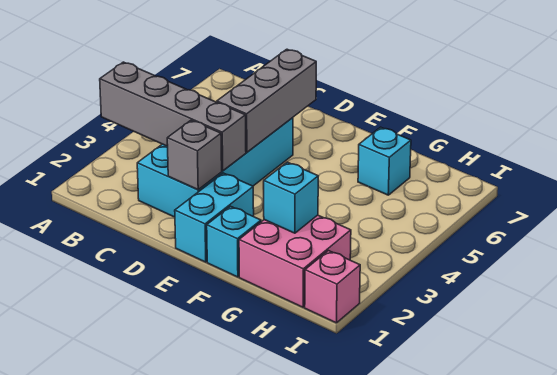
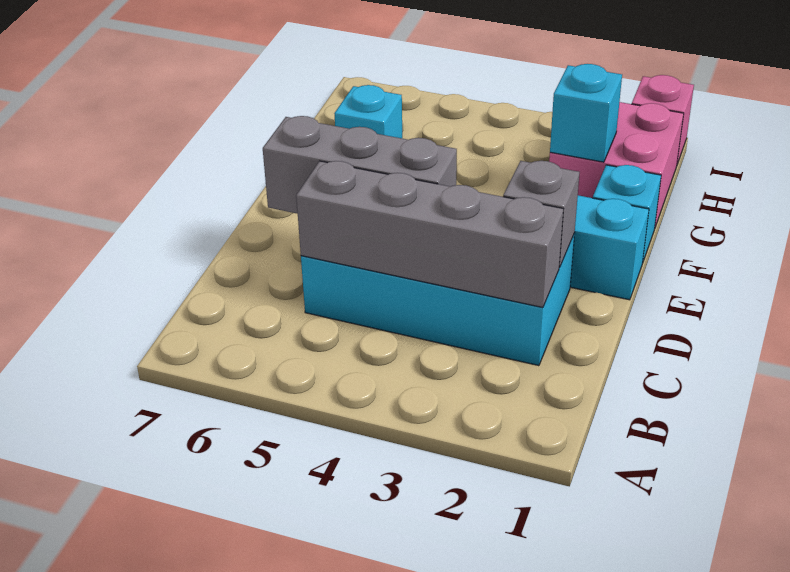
grey 1x4 brick [100,62,246,171] -> grey 1x4 brick turned to [296,161,563,308]

